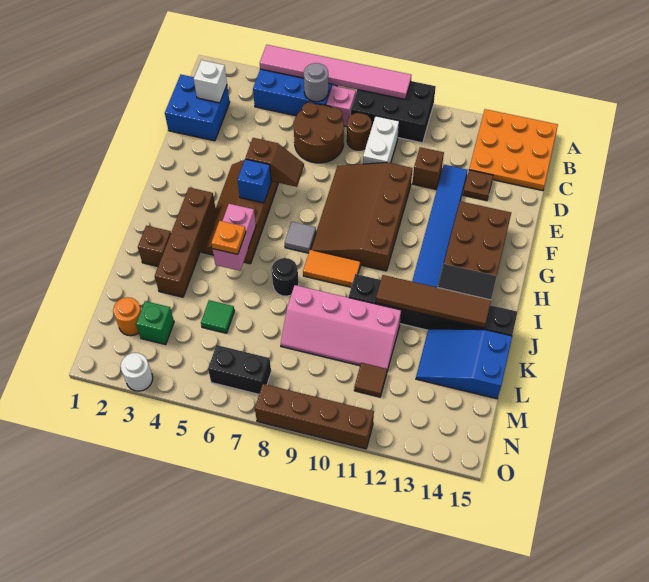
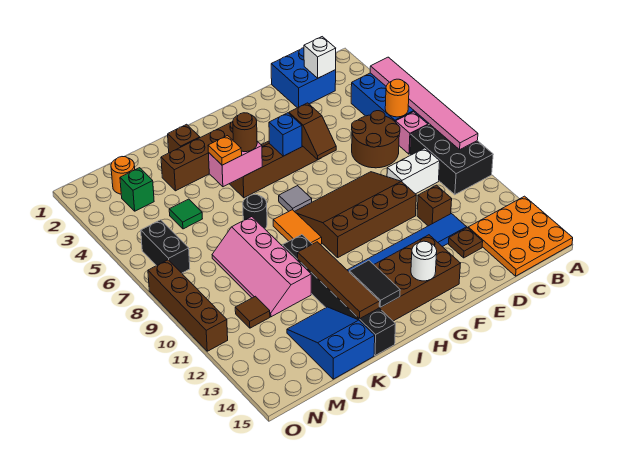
grey 1x1 round brick [304,63,329,102] -> orange 1x1 round brick [385,79,409,117]
brown 1x1 round brick [347,113,372,150] -> brown 1x1 round brick moved to [233,113,257,152]
white 1x1 round brick [121,353,153,391] -> white 1x1 round brick moved to [411,241,437,281]

